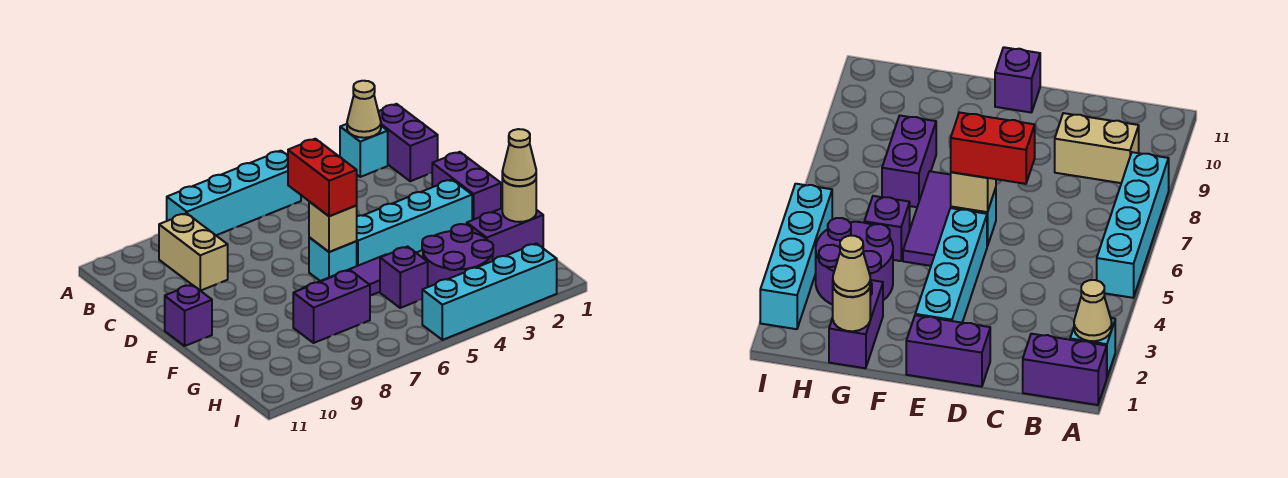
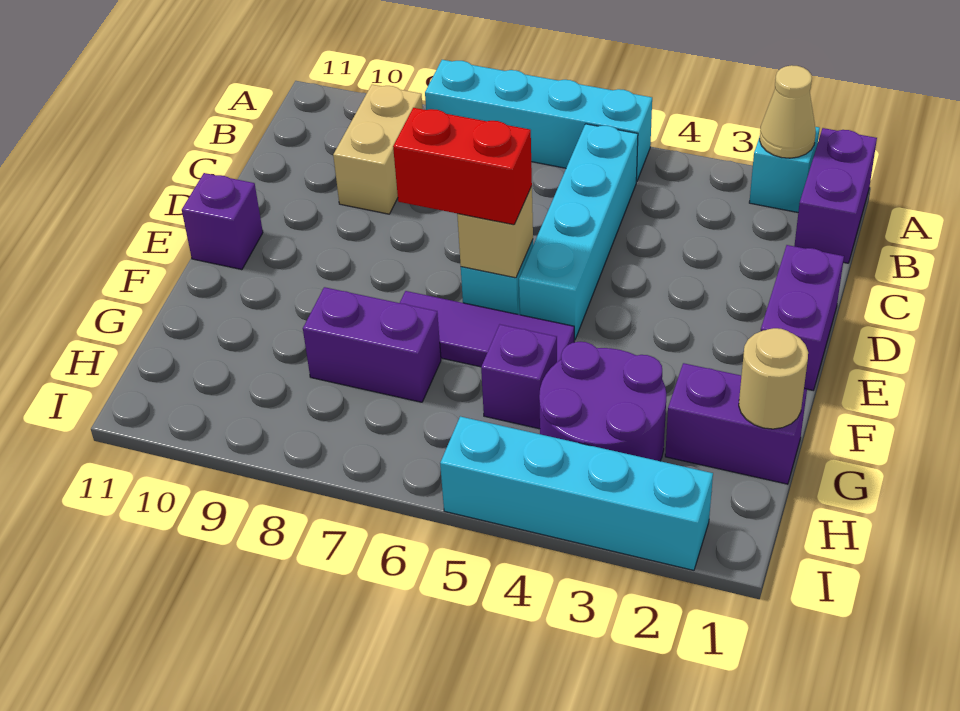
red 1x2 brick [288,139,357,216] -> red 1x2 brick turned to [393,108,532,225]
cyan 1x4 brick [357,180,472,266] -> cyan 1x4 brick turned to [519,124,638,340]
tan 1x1 cone [502,129,536,186] -> none

